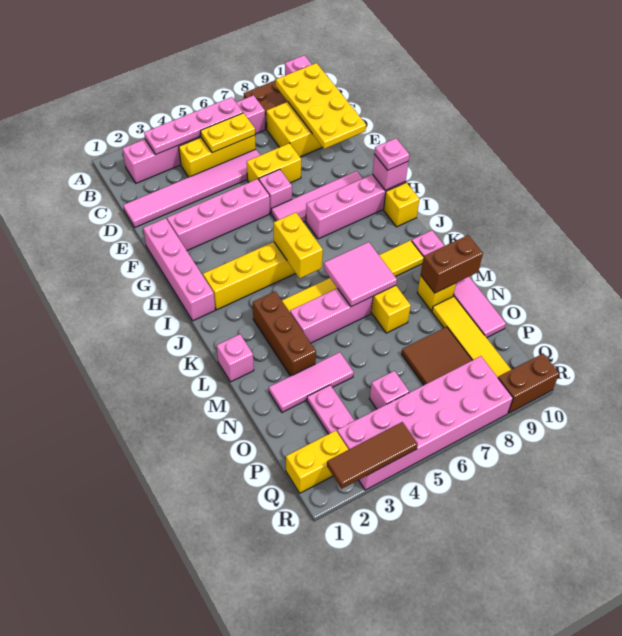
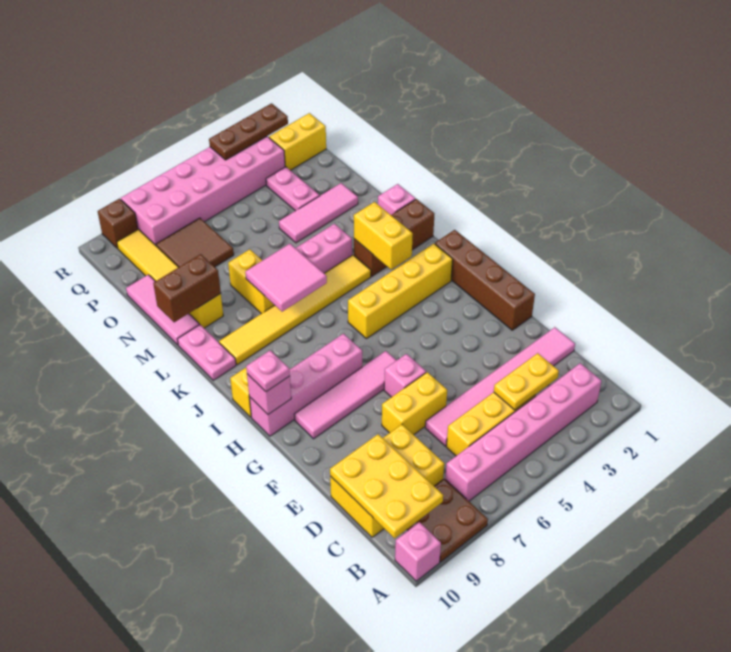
pink 1x4 plate [144,97,243,155] -> none
yellow 2x4 plate [276,63,366,149] -> yellow 2x3 plate [330,434,443,538]
yellow 1x2 plate [201,113,255,153] -> yellow 1x2 plate moved to [494,353,559,410]
pink 1x4 brick [143,218,215,321] -> brown 1x4 brick [435,230,535,330]
pink 1x4 brick [167,179,270,250] -> none
yellow 1x2 brick [274,213,323,278] -> yellow 1x2 brick moved to [354,202,413,270]
brown 1x3 brick [253,291,316,376] -> brown 1x3 brick turned to [354,199,434,276]
pink 1x1 brick [369,371,409,409] -> none
brown 1x3 tile [327,422,418,489] -> brown 1x3 plate [209,103,288,160]
brown 1x2 brick [498,354,559,413] -> brown 1x1 brick [98,199,138,248]

